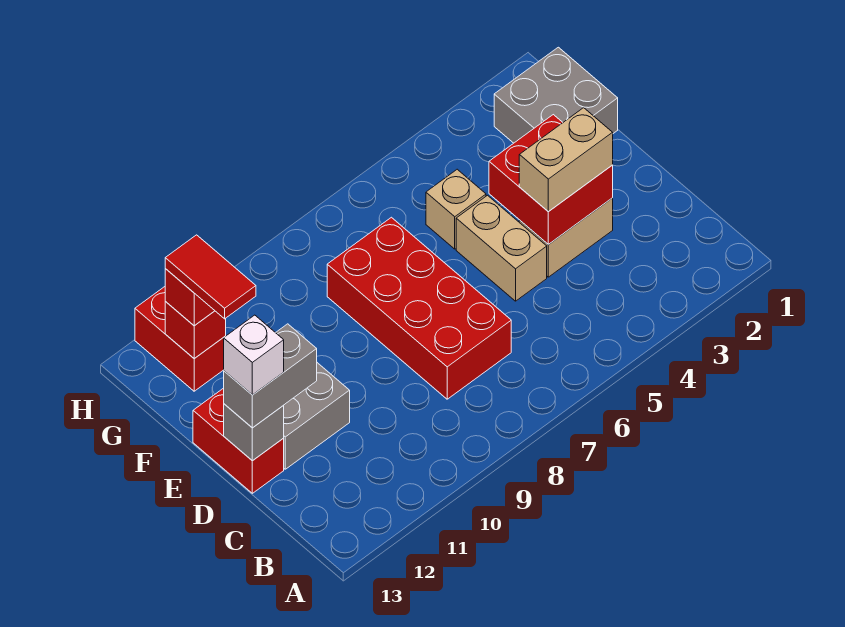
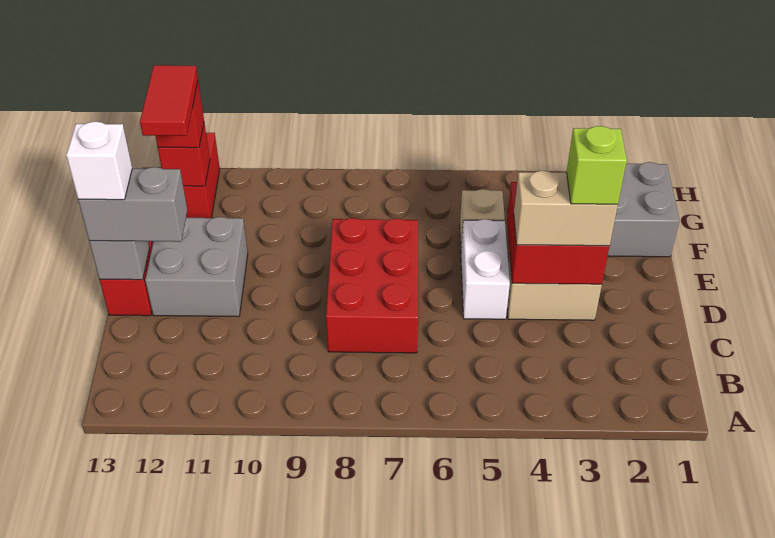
red 2x4 brick [327,217,511,399] -> red 2x3 brick [326,218,418,353]
none -> lime 1x1 brick [567,126,627,204]
tan 1x2 brick [456,195,547,301] -> white 1x2 brick [461,219,510,319]

